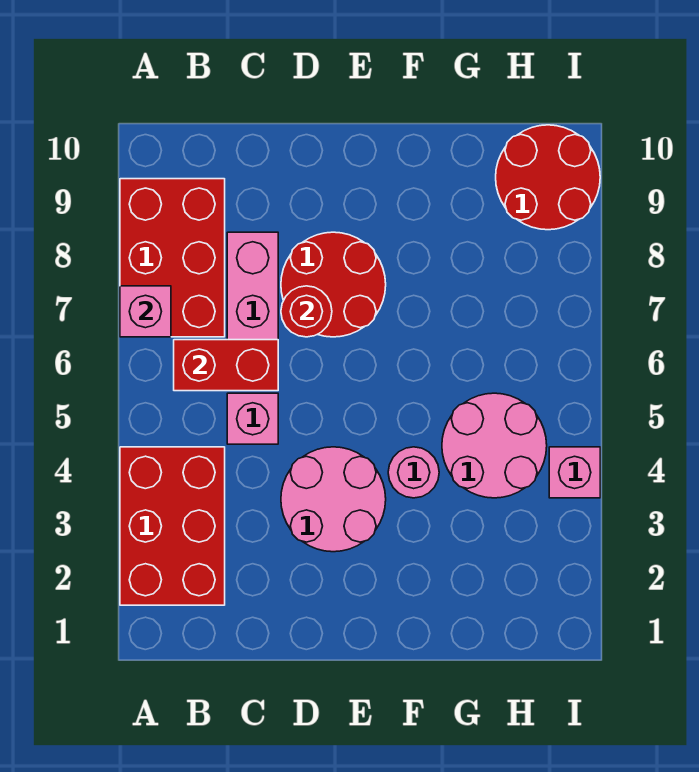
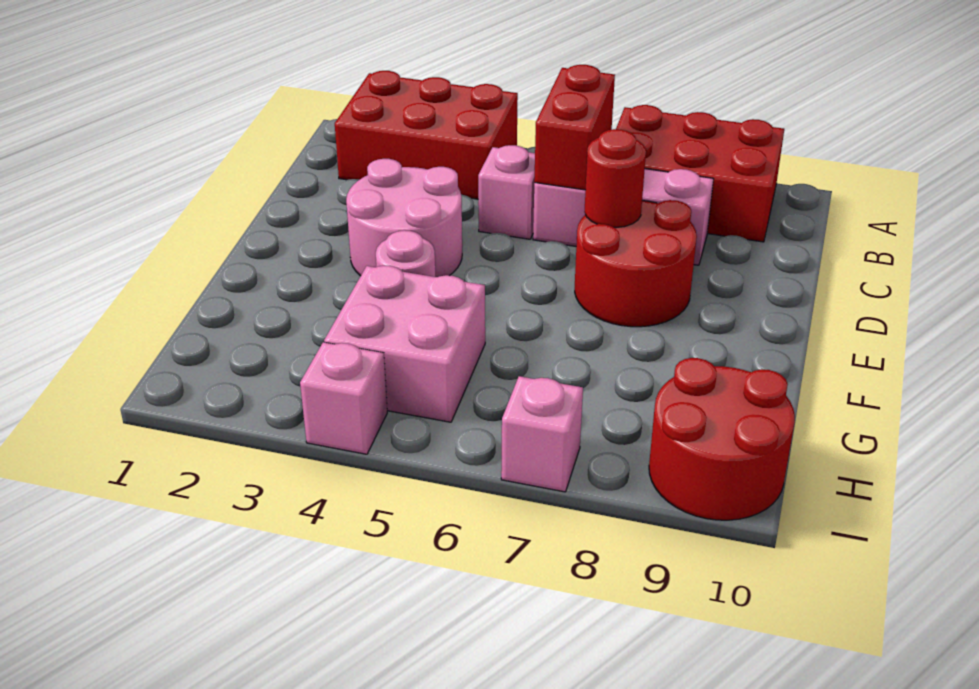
pink 1x1 brick [120,286,171,337] -> pink 1x1 brick moved to [501,376,583,492]
pink 2x2 round brick [442,393,547,498] -> pink 2x2 brick [324,266,485,422]

